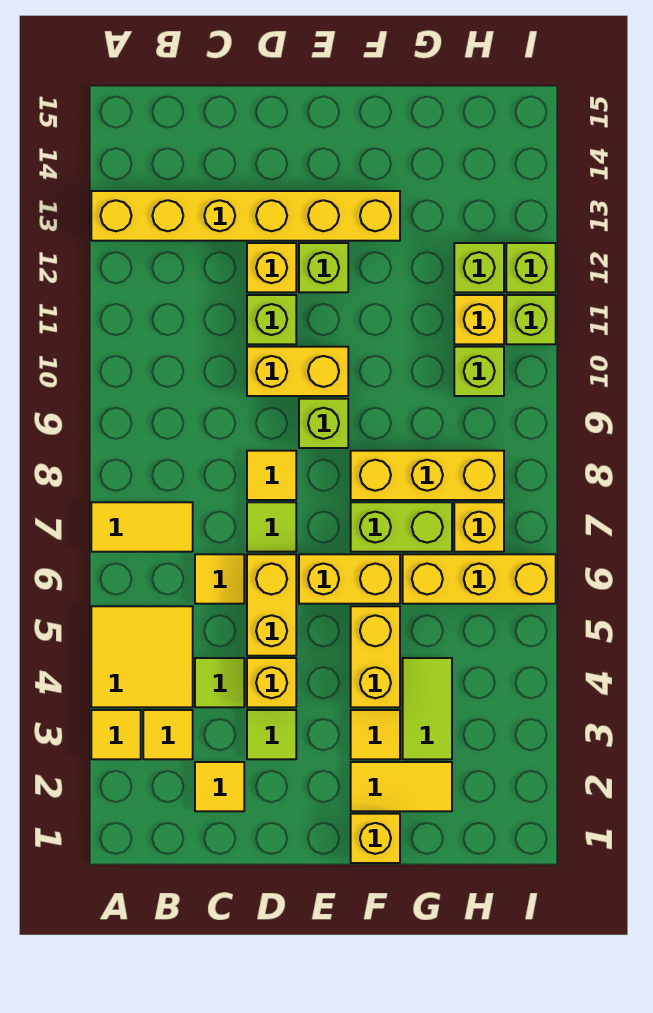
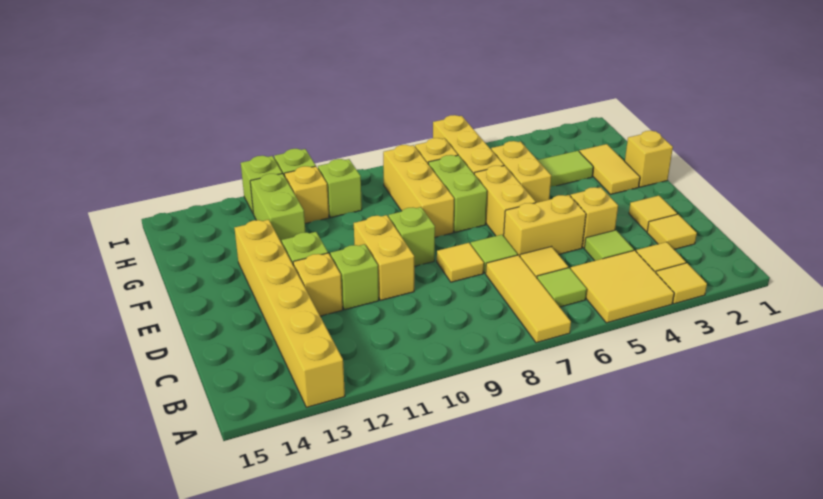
yellow 1x2 tile [91,502,193,552] -> yellow 1x3 tile [486,255,571,343]
lime 1x1 tile [247,710,296,759] -> lime 1x1 tile moved to [537,268,587,307]
yellow 1x1 tile [351,710,400,759] -> yellow 1x1 tile moved to [629,196,677,232]
yellow 1x2 brick [351,606,400,707] -> yellow 1x2 brick turned to [491,141,551,203]
lime 1x1 brick [454,243,504,292] -> lime 1x2 brick [250,174,306,243]

